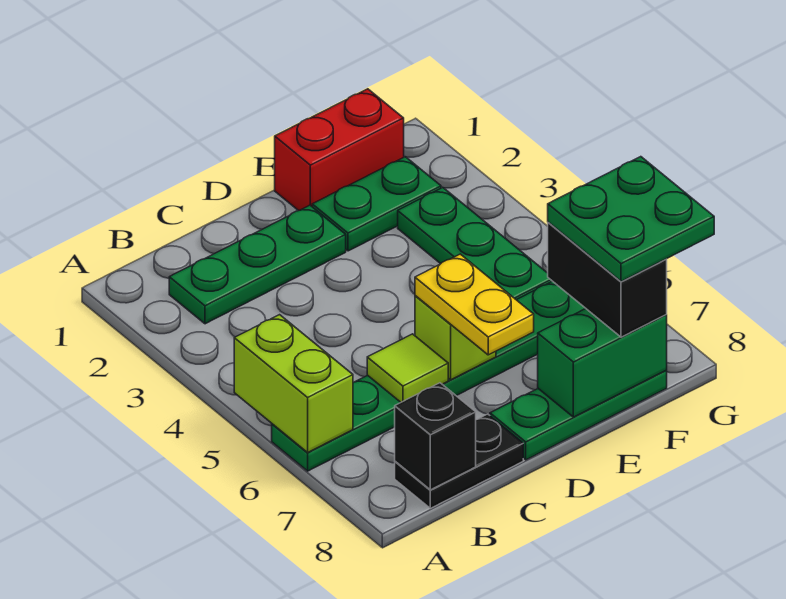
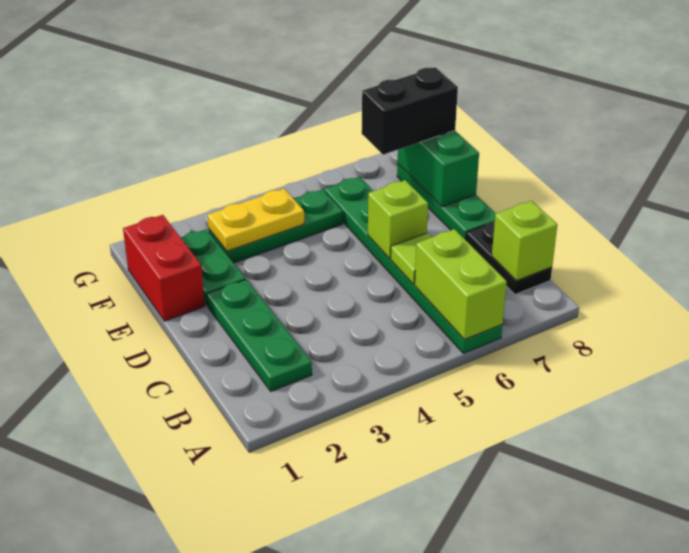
lime 1x2 brick [234,315,353,452] -> lime 1x2 brick turned to [415,229,507,340]
black 1x1 brick [395,383,476,490] -> lime 1x1 brick [492,201,557,281]
yellow 1x2 plate [415,254,534,355] -> yellow 1x2 plate moved to [207,189,304,251]
green 2x2 plate [548,157,714,282] -> none

